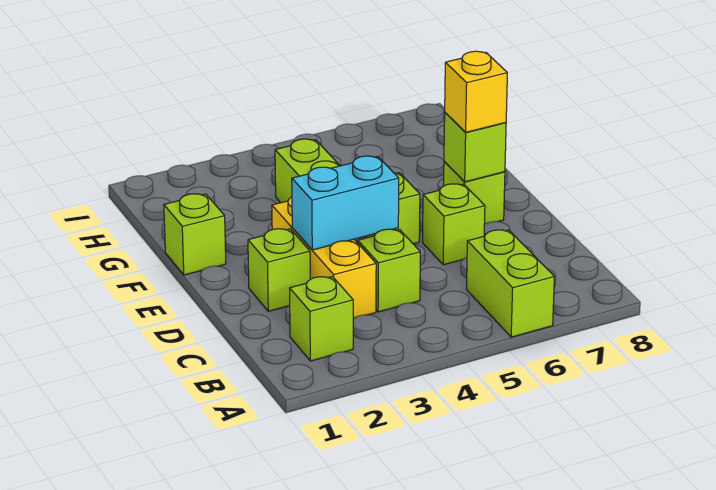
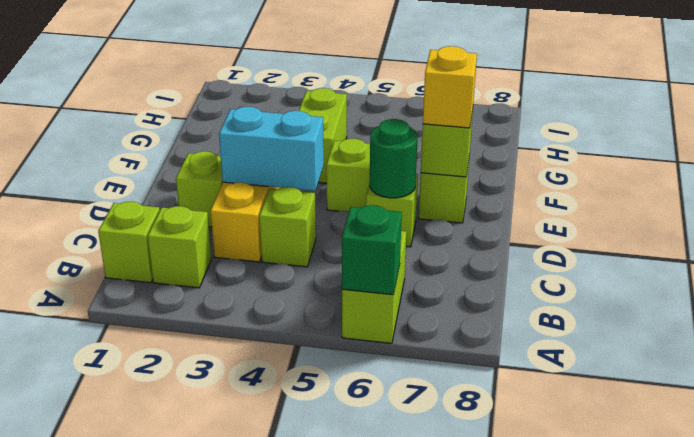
none -> green 1x1 brick [342,205,402,295]
none -> green 1x1 round brick [370,119,417,198]
lime 1x1 brick [164,194,226,275] -> lime 1x1 brick moved to [98,202,160,283]

